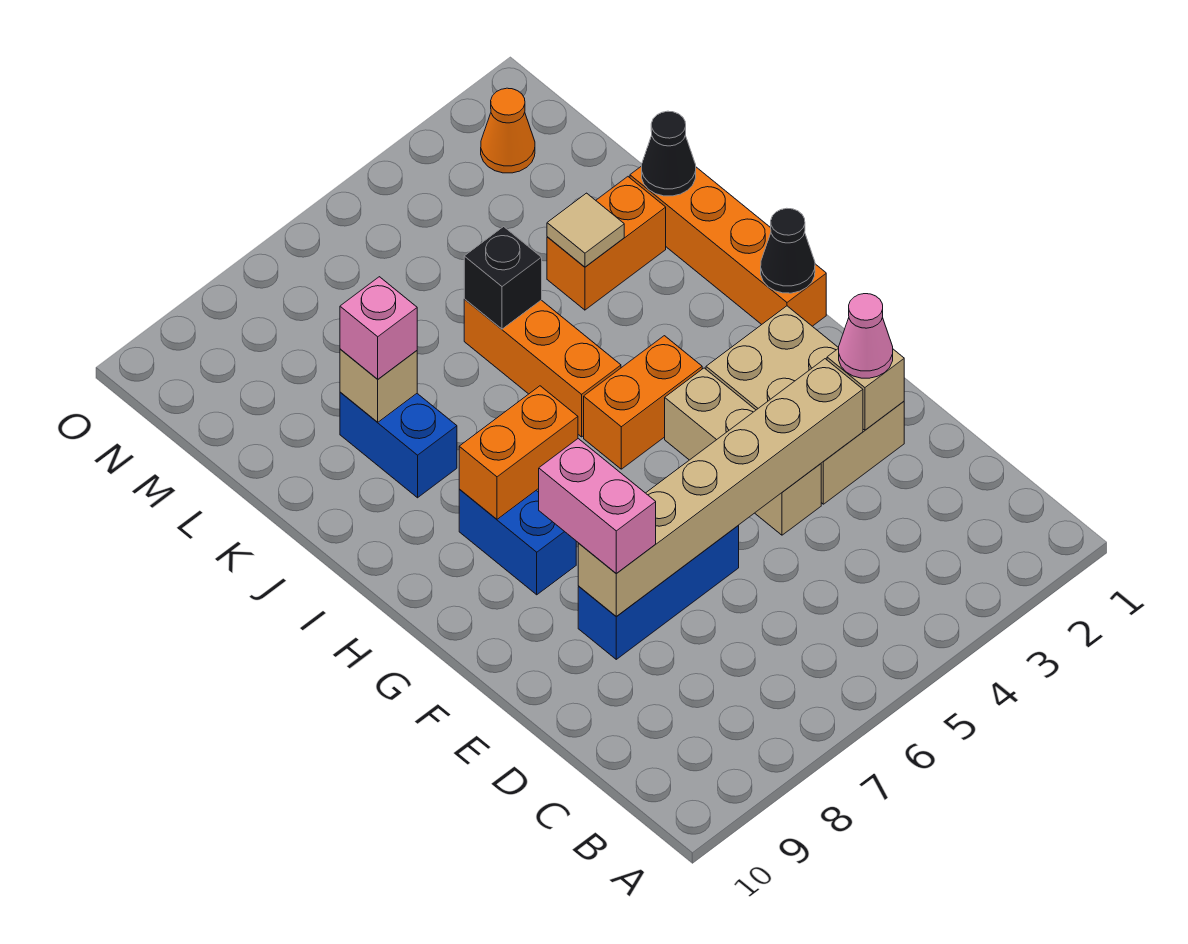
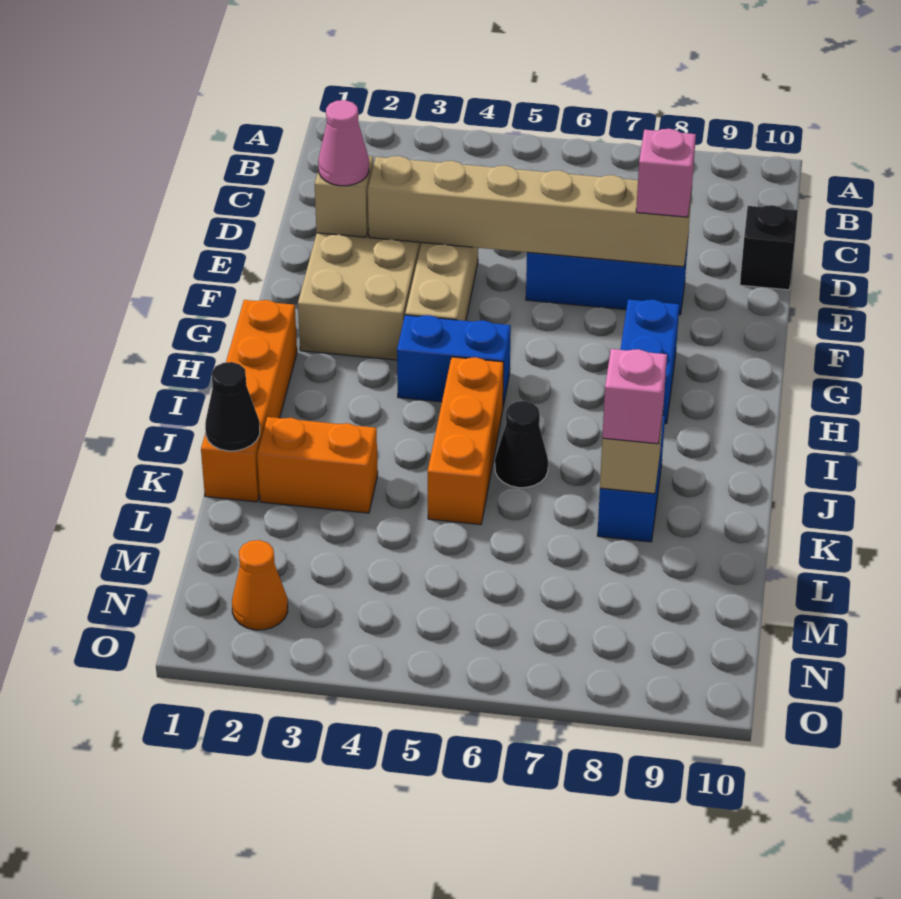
pink 1x2 brick [539,439,656,574] -> pink 1x1 brick [636,129,696,217]
black 1x1 cone [761,208,815,293] -> black 1x1 cone moved to [495,401,548,488]
orange 1x2 brick [584,336,702,469] -> blue 1x2 brick [397,315,511,406]
orange 1x2 brick [459,386,578,519] -> none
tan 1x1 tile [547,193,624,267] -> none
black 1x1 brick [464,227,542,329] -> black 1x1 brick moved to [740,205,798,290]

